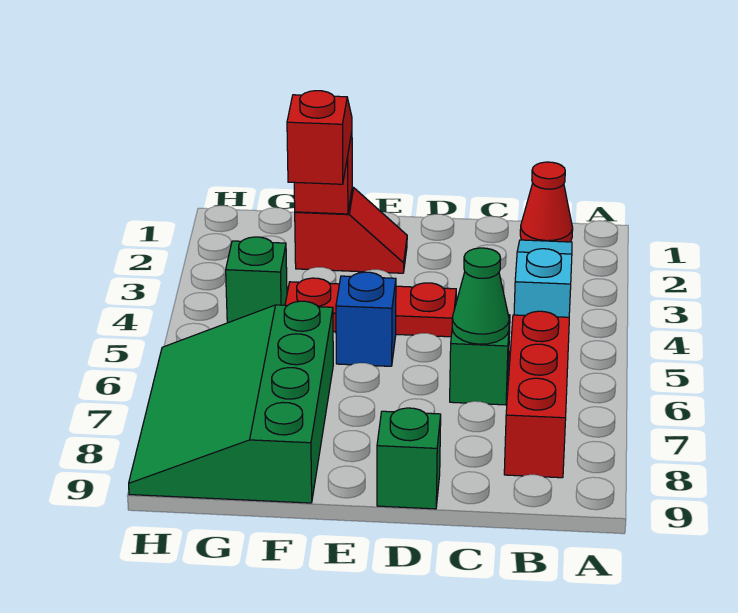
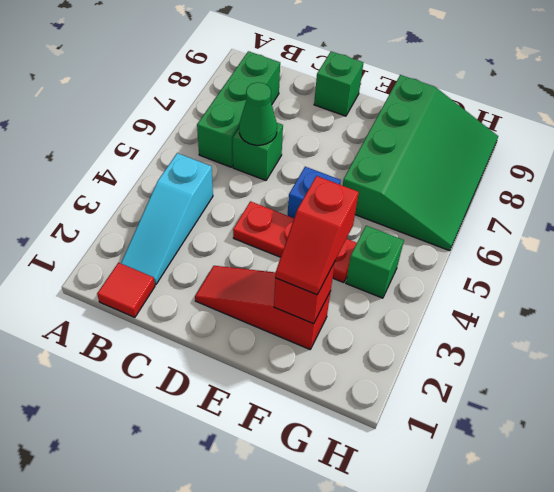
red 1x1 cone [520,162,573,242] -> red 1x1 tile [97,263,155,317]
red 1x3 brick [504,311,569,478] -> green 1x3 brick [197,51,280,167]
red 1x2 slope [295,187,407,273] -> red 1x3 slope [195,266,331,349]

